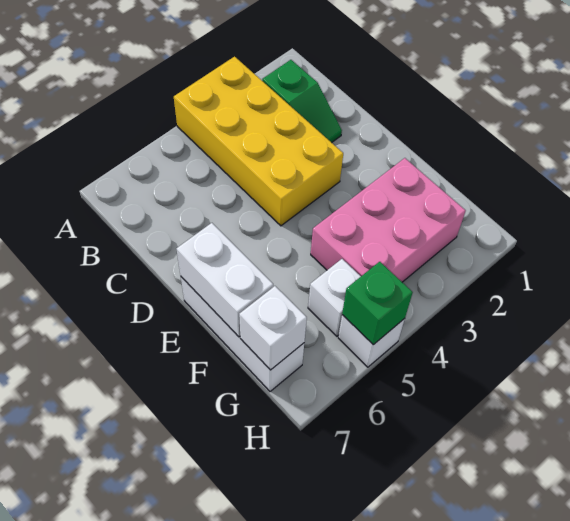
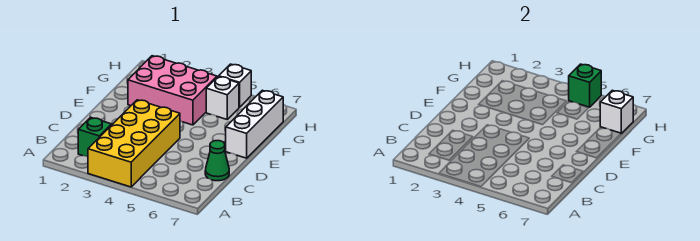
none -> green 1x1 cone [205,141,229,181]
white 1x2 brick [176,223,273,337] -> none

